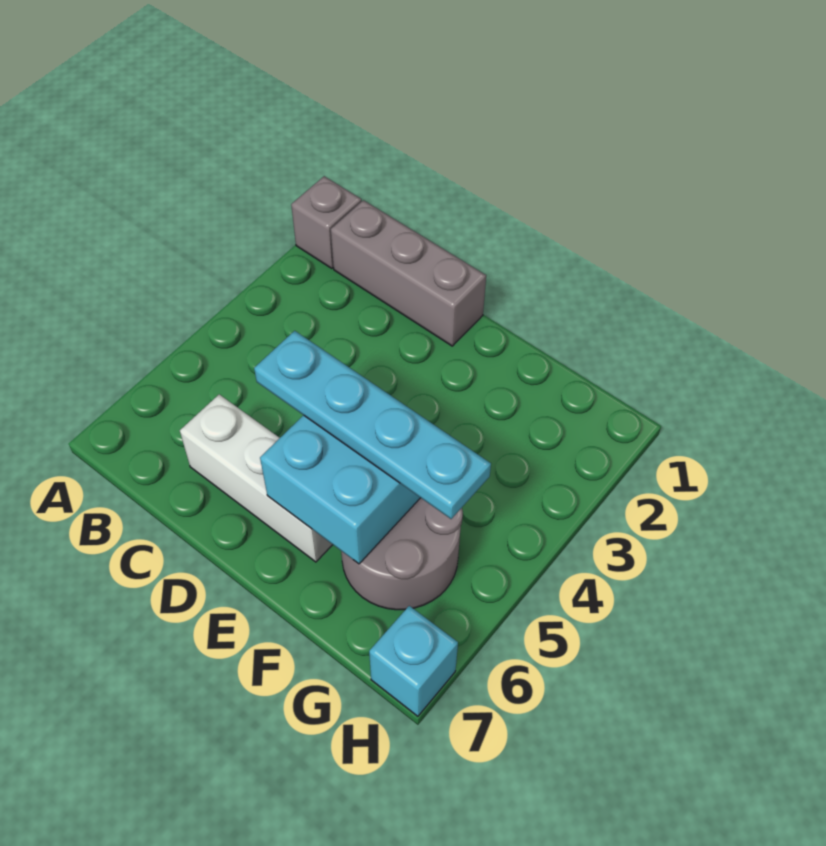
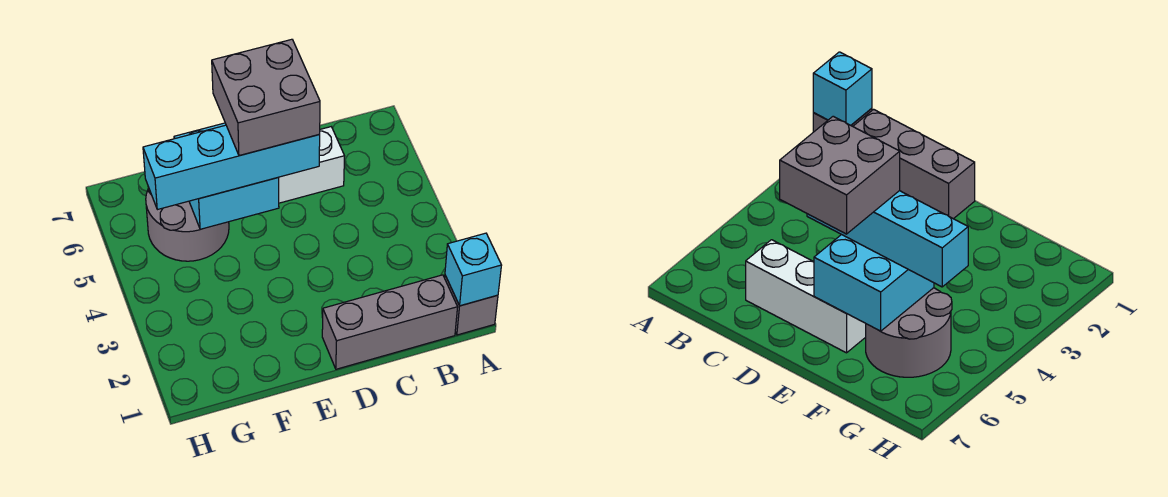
cyan 1x4 plate [254,331,491,519] -> cyan 1x4 brick [143,125,320,210]
none -> grey 2x2 brick [212,39,320,156]
cyan 1x1 brick [369,606,458,716] -> cyan 1x1 brick moved to [445,233,502,306]

